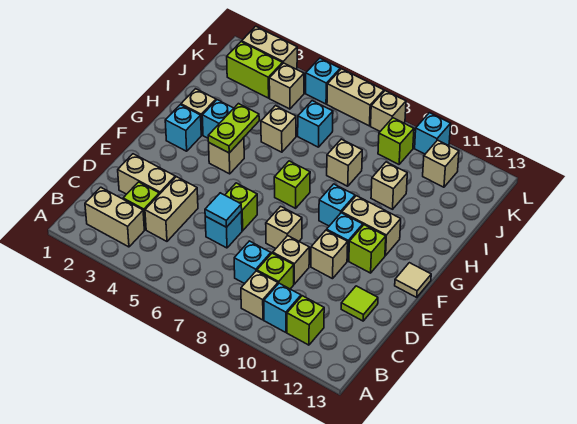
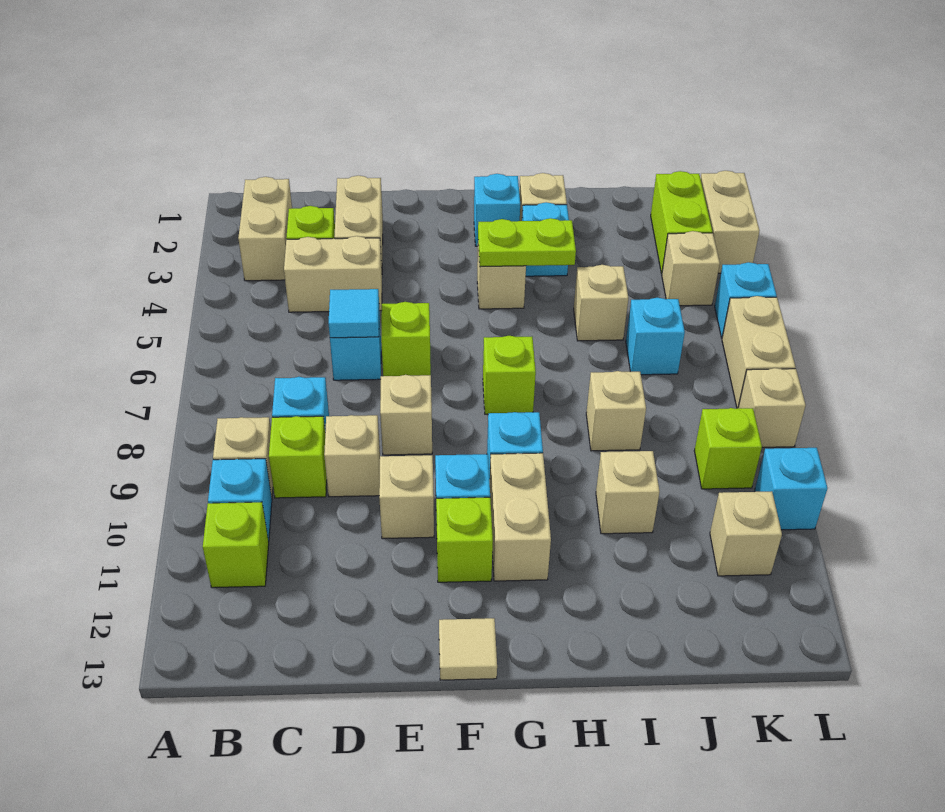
lime 1x1 tile [341,286,378,321] -> none

